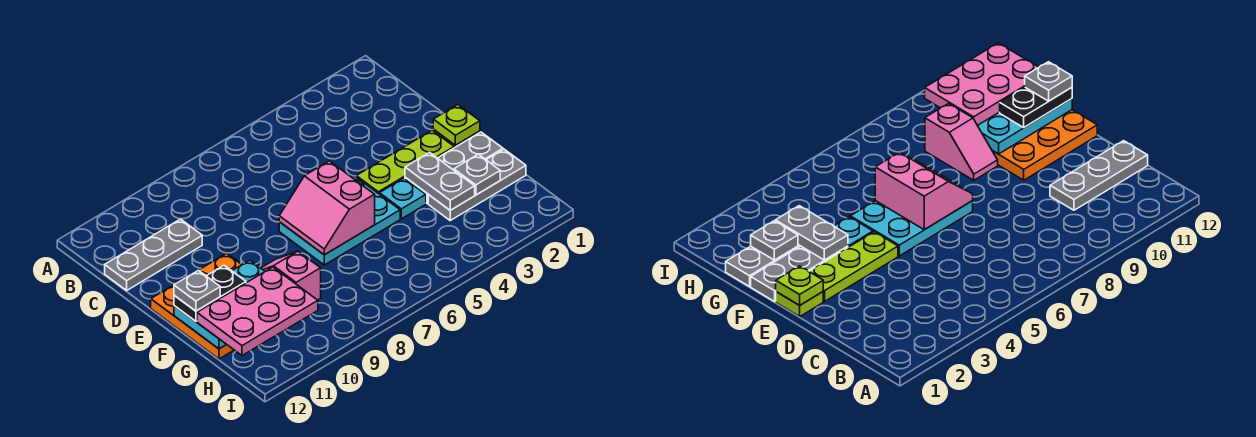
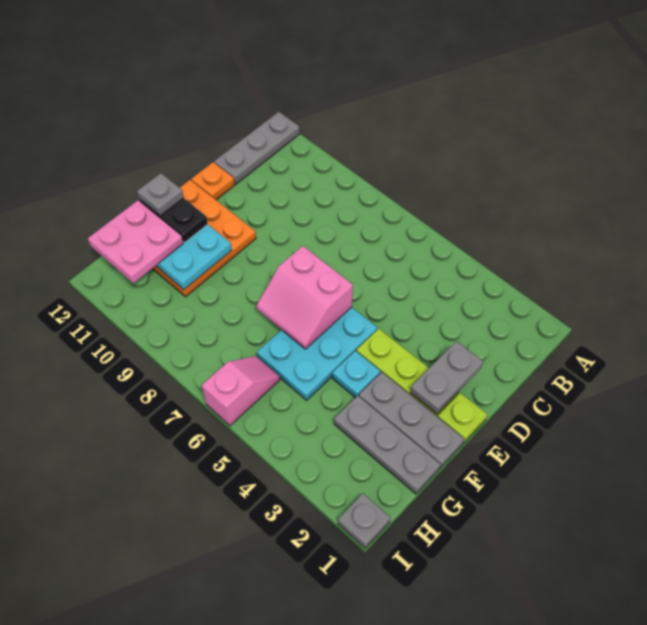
grey 1x3 plate [105,219,202,290] -> grey 1x3 plate turned to [214,112,300,184]
none -> orange 1x1 plate [191,162,235,200]
lime 1x1 plate [433,105,480,145] -> none
cyan 2x3 plate [279,177,400,265] -> cyan 2x3 plate turned to [257,307,377,400]
pink 2x2 slope [279,161,375,255] -> pink 2x2 slope turned to [257,246,353,349]
grey 1x2 plate [405,152,475,210] -> grey 1x2 plate moved to [410,341,483,414]
pink 1x2 slope [261,251,321,300] -> pink 1x2 slope moved to [202,356,280,426]
grey 1x1 plate [454,154,500,195] -> grey 1x1 plate moved to [338,493,391,548]
pink 2x3 plate [197,267,318,356] -> pink 2x2 plate [88,201,183,283]

